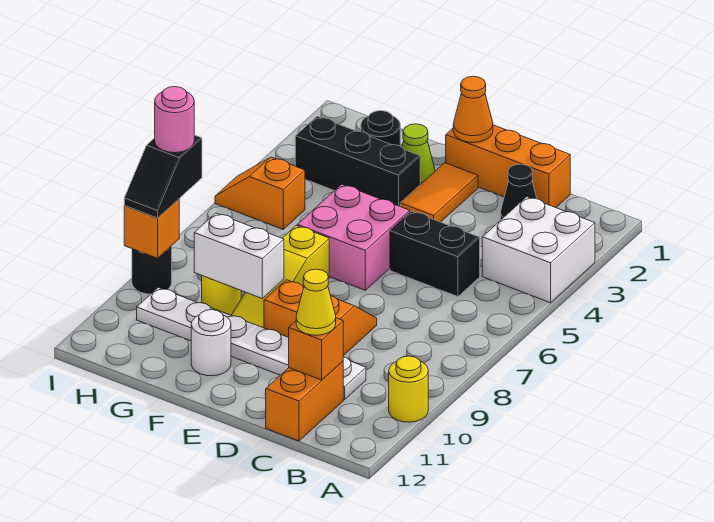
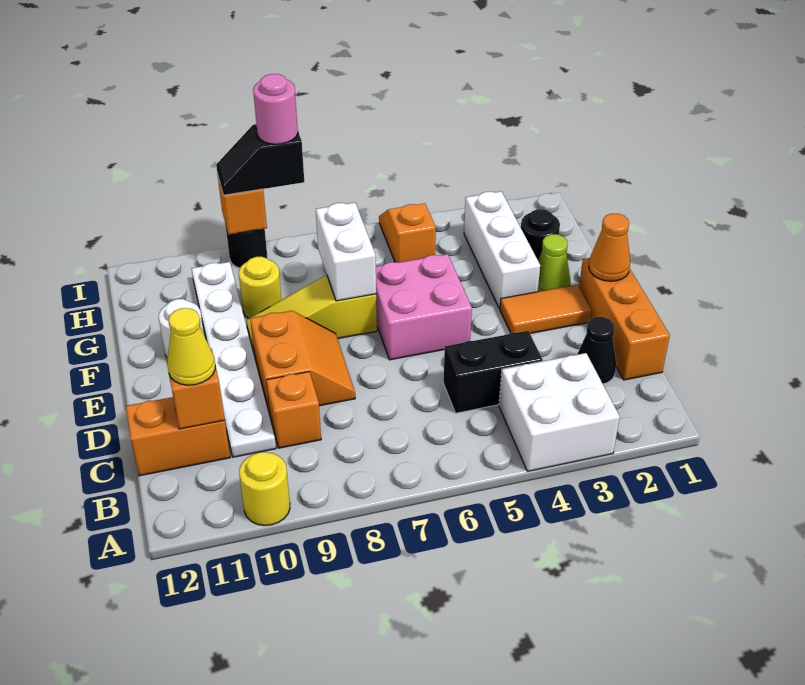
black 1x2 brick [390,211,480,297] -> black 1x2 brick turned to [444,331,543,413]
none -> orange 1x1 brick [266,372,321,448]
black 1x3 brick [295,116,420,206] -> white 1x3 brick [464,191,540,309]
white 1x2 brick [194,213,284,298] -> white 1x2 brick moved to [316,203,376,301]

